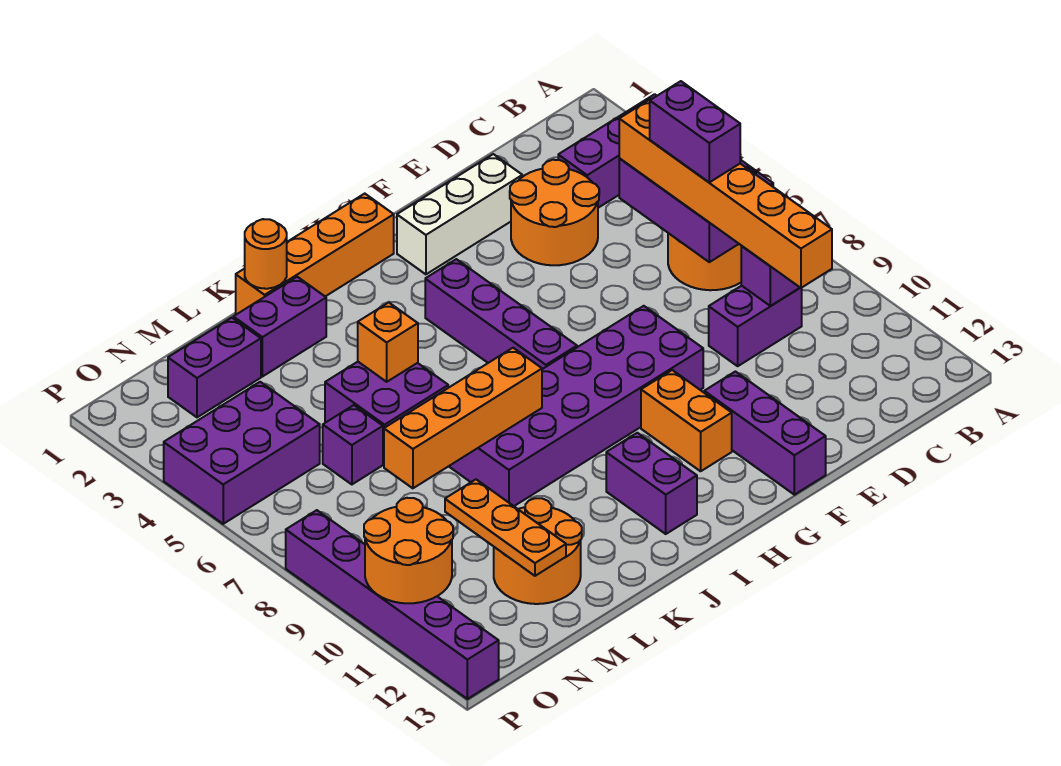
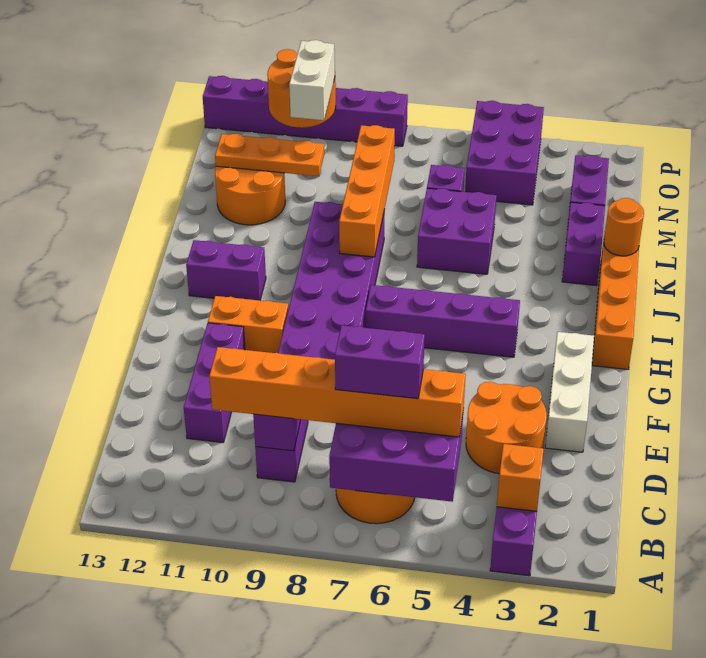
purple 1x3 brick [704,372,826,495] -> purple 1x3 brick turned to [184,323,245,443]
orange 1x1 brick [358,303,418,382] -> orange 1x1 brick moved to [497,444,544,511]
none -> white 1x2 brick [289,40,335,120]

